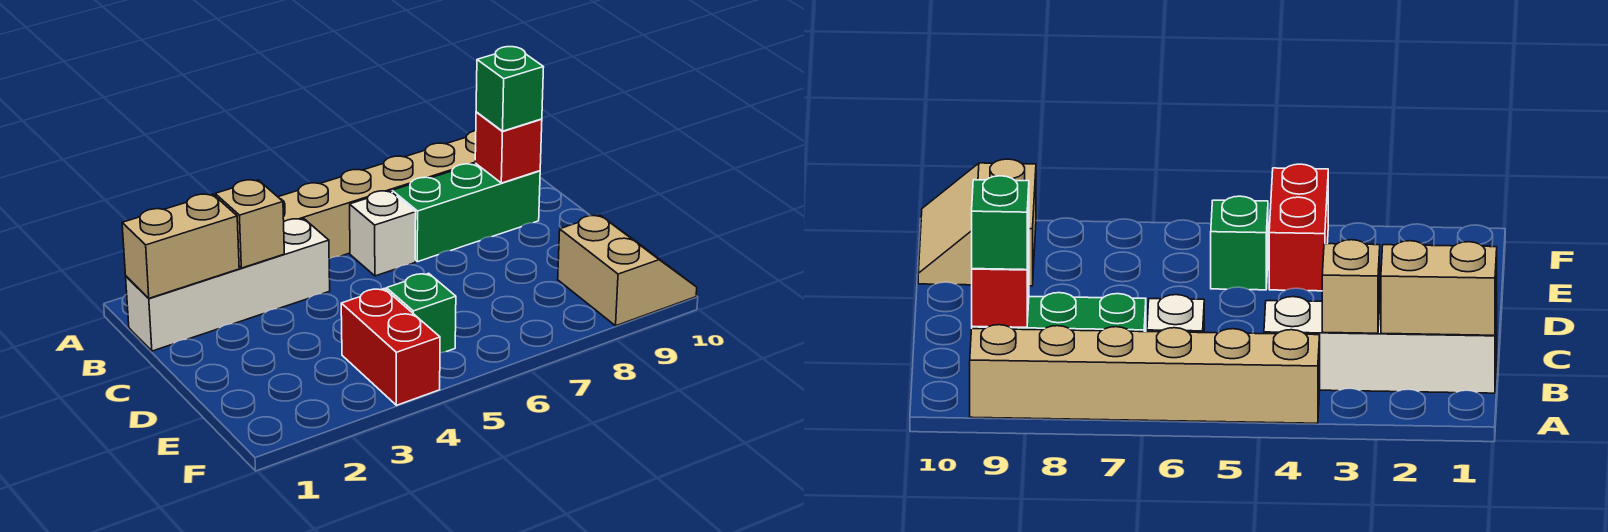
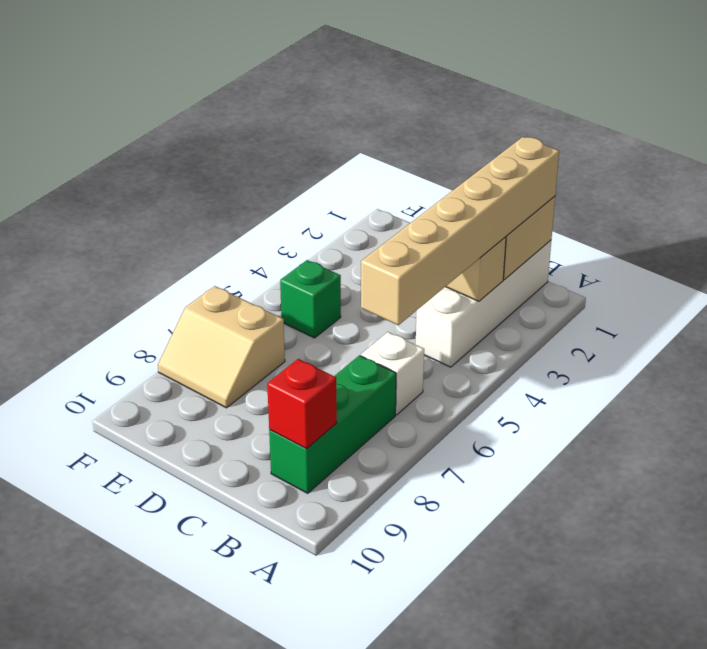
tan 1x6 brick [278,131,476,259] -> tan 1x6 brick moved to [361,137,559,325]
green 1x1 brick [476,47,544,131] -> none
red 1x2 brick [341,289,440,405] -> none
tan 2x2 slope [558,215,697,326] -> tan 2x2 slope moved to [158,286,285,408]

